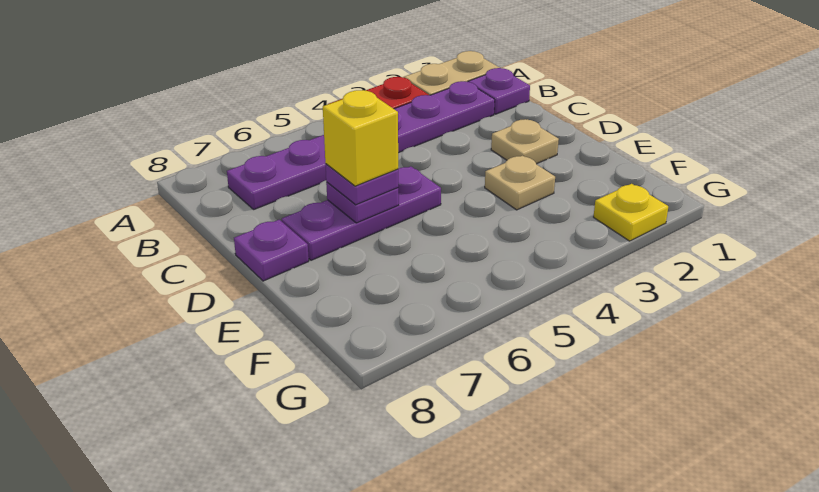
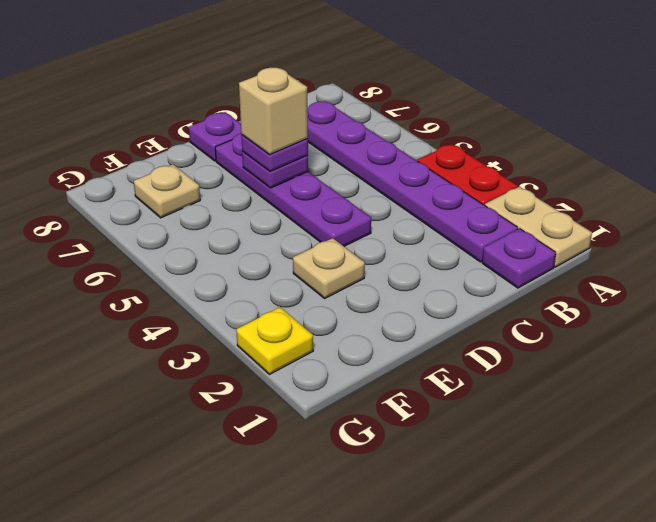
tan 1x1 plate [491,119,559,164] -> tan 1x1 plate moved to [134,164,200,218]
purple 1x3 plate [282,166,441,260] -> purple 1x4 plate [215,133,371,246]
yellow 1x1 brick [323,90,398,186] -> tan 1x1 brick [239,68,308,155]

